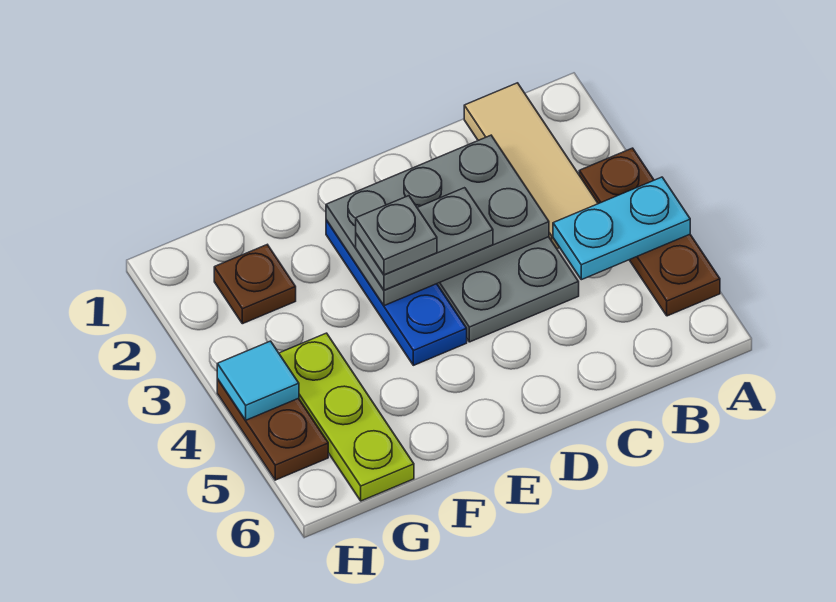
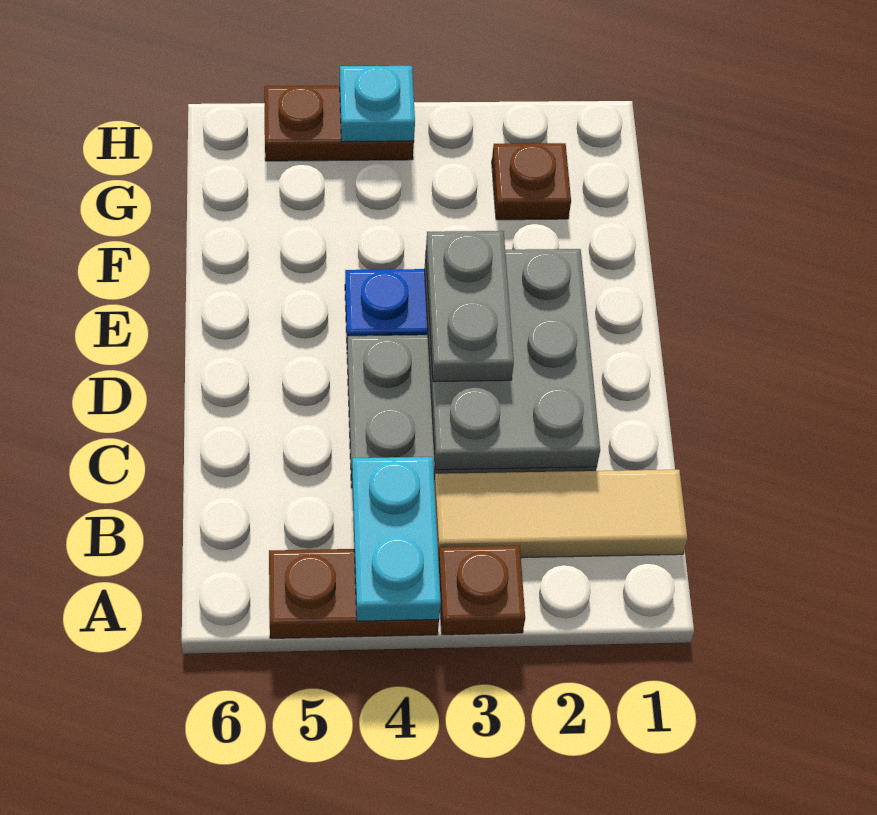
grey 1x1 plate [356,196,437,275] -> none
lime 1x3 plate [279,333,414,501] -> none
cyan 1x1 tile [217,341,299,420] -> cyan 1x1 plate [340,66,415,142]

